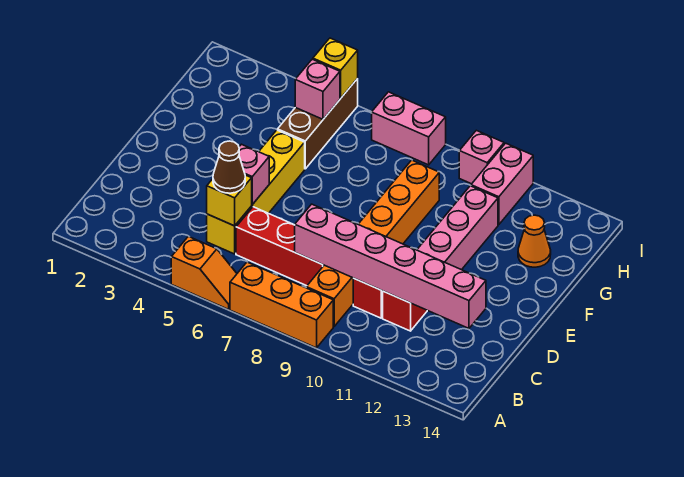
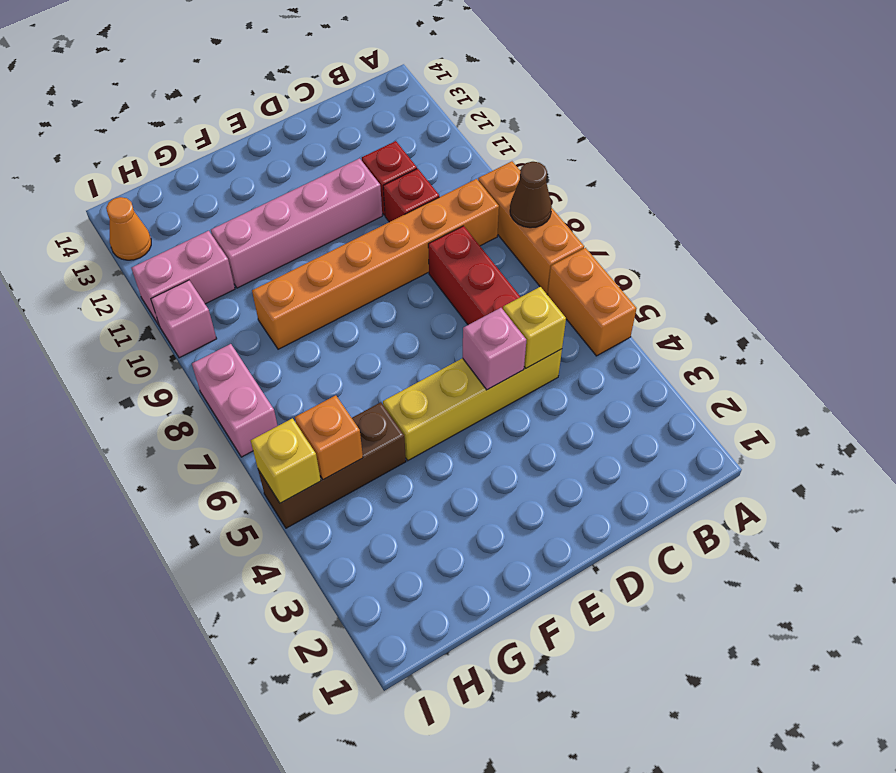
orange 1x2 slope [171,236,237,309] -> orange 1x2 brick [548,248,637,356]
brown 1x1 cone [213,141,245,193] -> brown 1x1 cone moved to [510,162,552,228]
pink 1x6 brick [295,204,486,328] -> none
orange 1x1 cone [518,215,551,267] -> orange 1x1 cone moved to [106,197,151,260]
pink 1x1 brick [295,59,340,119] -> orange 1x1 brick [295,395,363,480]

